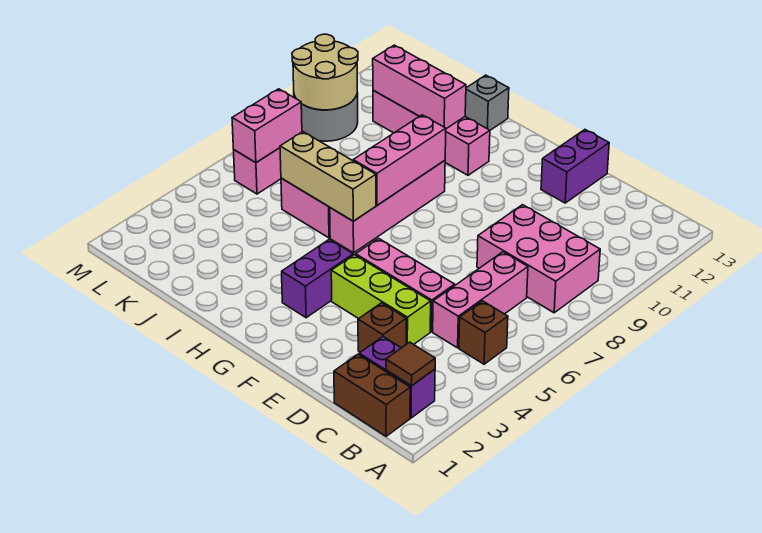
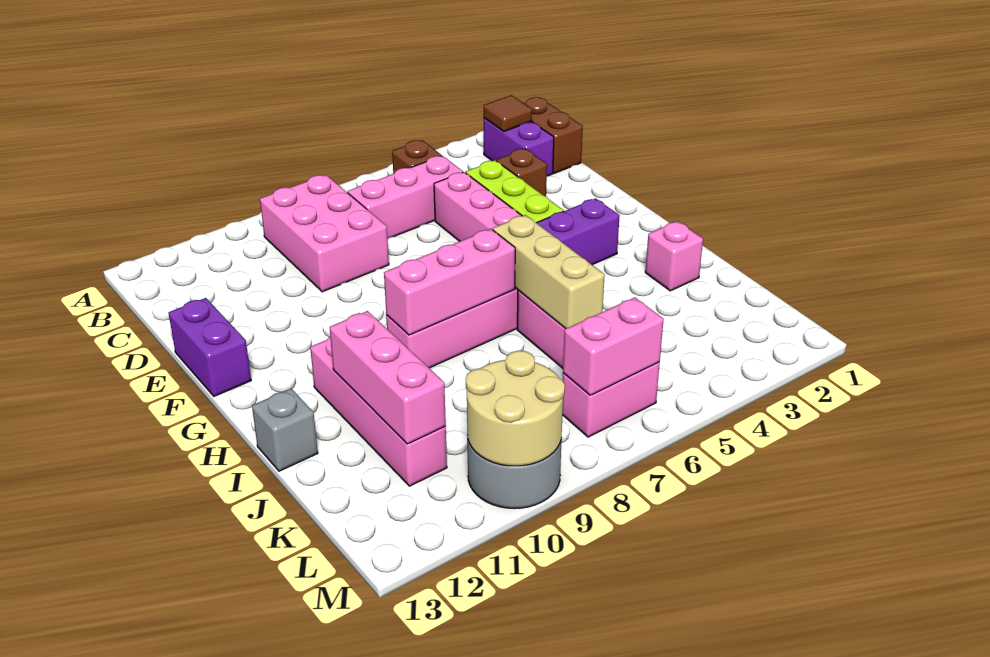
purple 1x2 brick [541,130,609,203] -> purple 1x2 brick turned to [168,298,251,396]
none -> pink 1x1 brick [645,221,703,291]

